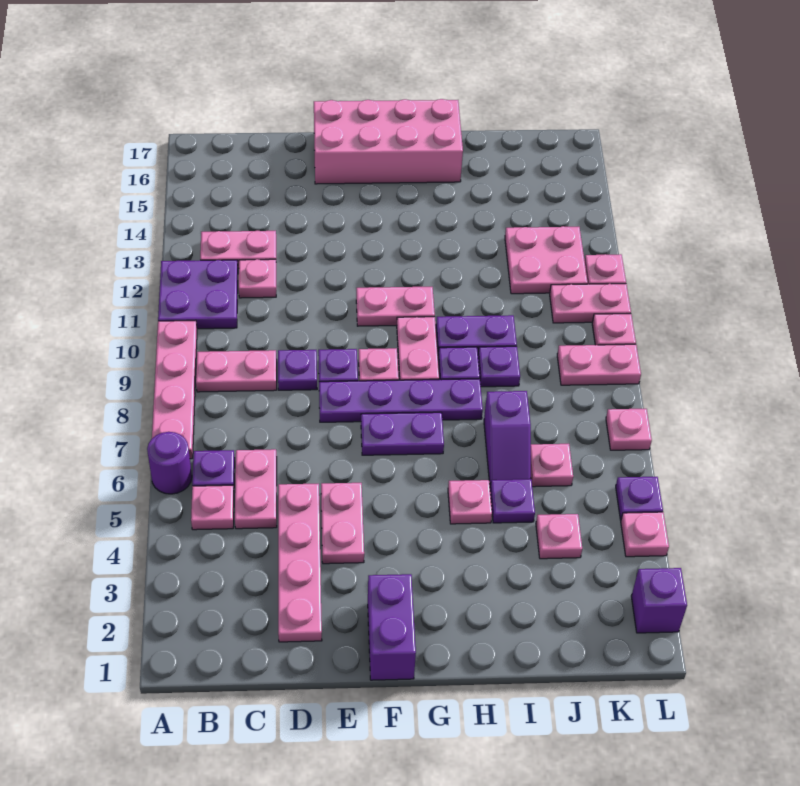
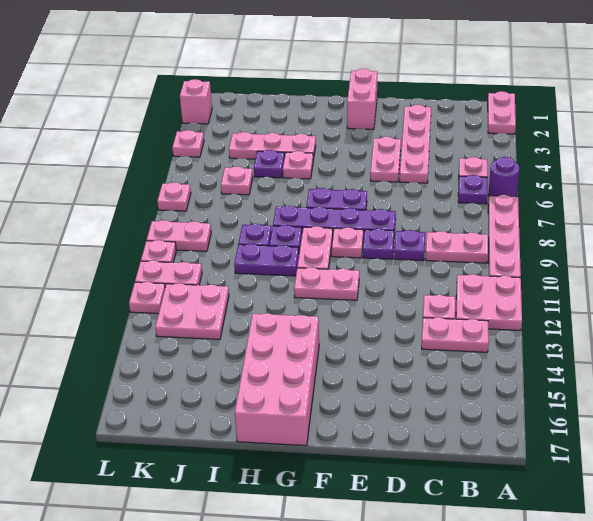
purple 2x2 plate [158,260,238,329] -> pink 2x2 plate [456,274,522,330]
pink 1x2 plate [235,449,277,529] -> pink 1x2 plate moved to [488,91,516,134]
pink 2x4 brick [314,99,463,184] -> pink 2x4 brick turned to [235,313,319,446]
purple 1x2 brick [368,574,416,680] -> pink 1x2 brick [347,69,377,129]
purple 1x2 slope [484,391,531,485] -> none
pink 1x1 plate [536,514,582,559] -> pink 1x3 plate [229,132,316,160]
purple 1x1 brick [631,568,687,633] -> pink 1x1 brick [180,79,212,124]
purple 1x1 plate [616,477,663,520] -> none

